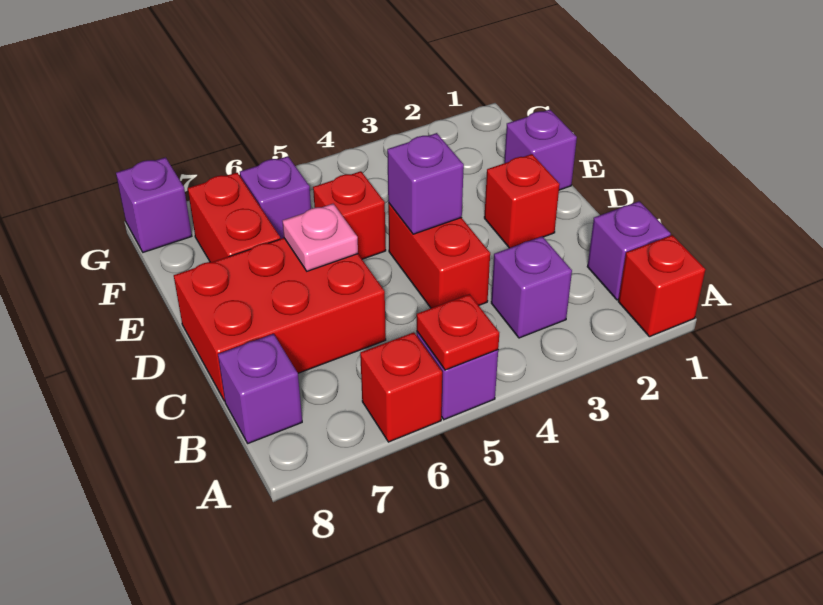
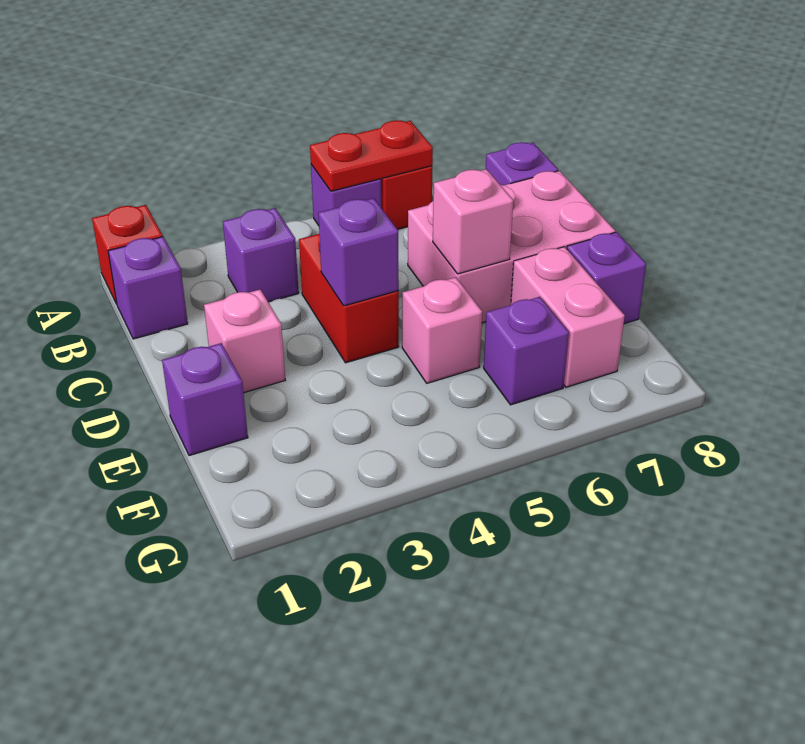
red 1x1 plate [417,294,499,370] -> red 1x2 plate [310,120,433,191]
red 2x3 brick [174,238,386,401] -> pink 2x3 brick [408,171,615,323]
red 1x1 brick [484,154,560,248] -> pink 1x1 brick [204,289,285,393]
pink 1x1 plate [282,204,358,271] -> pink 1x1 brick [433,169,513,274]
red 1x1 brick [313,171,386,259] -> pink 1x1 brick [402,277,482,383]
red 1x2 brick [188,173,280,262] -> pink 1x2 brick [511,247,625,387]
purple 1x1 brick [116,157,192,252] -> purple 1x1 brick moved to [567,232,646,324]

